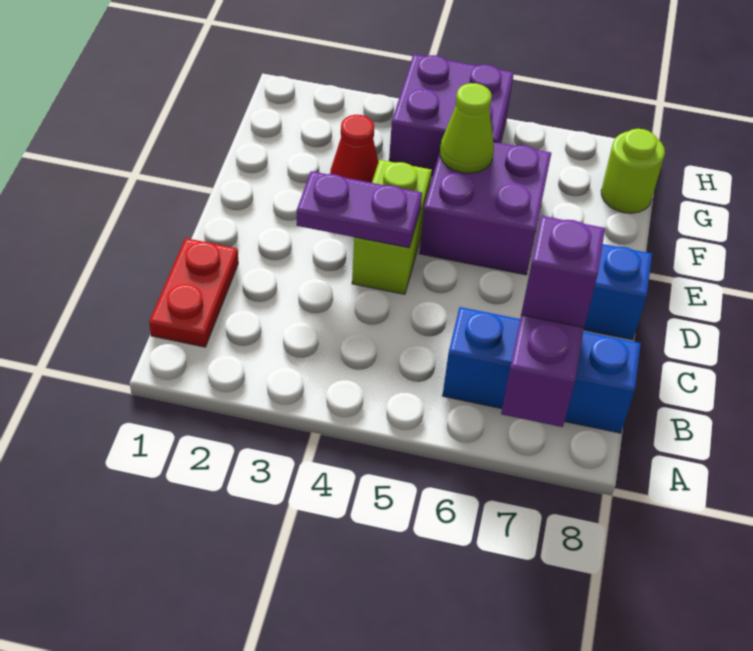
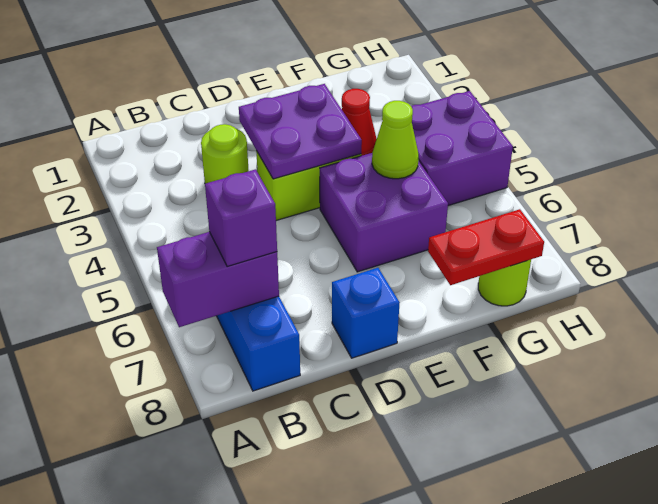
red 1x2 plate [149,238,238,347] -> red 1x2 plate moved to [428,209,544,285]
none -> lime 1x1 round brick [201,124,249,184]
purple 1x2 plate [297,171,422,248] -> purple 2x2 plate [239,84,362,179]

